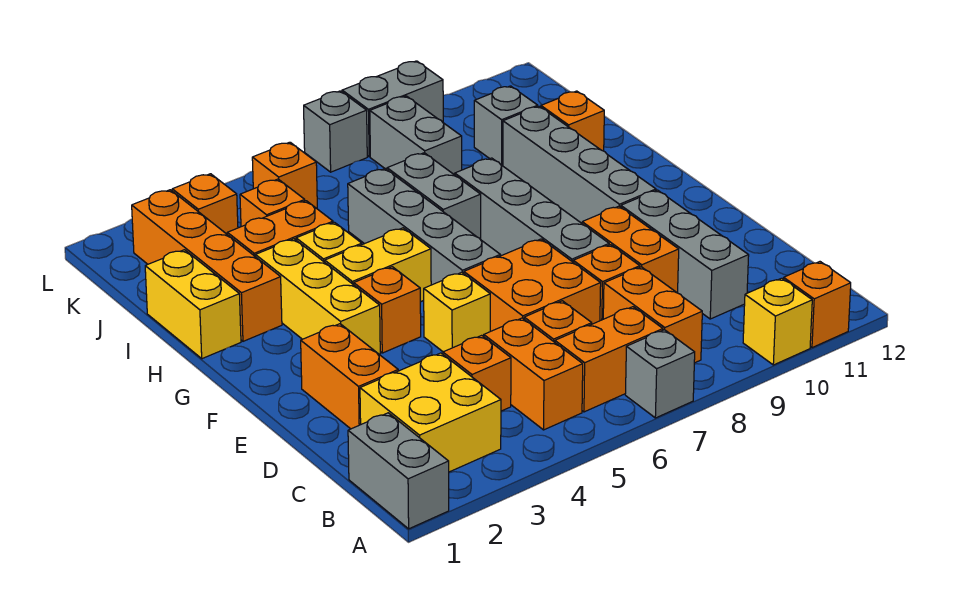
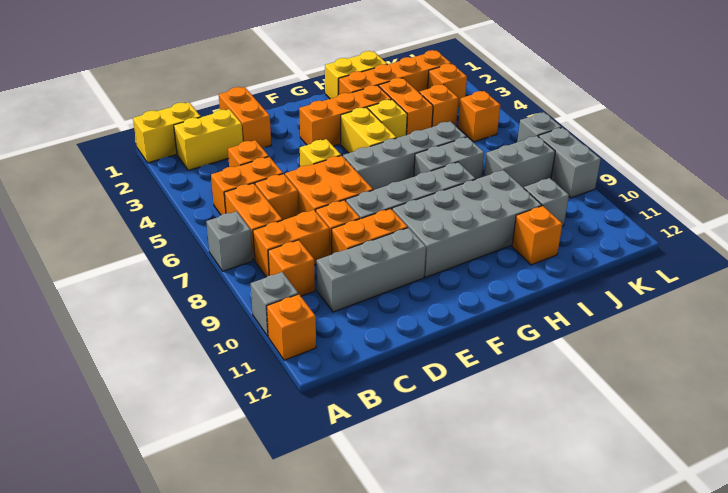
grey 1x2 brick [348,413,449,529] -> yellow 1x2 brick [133,102,200,163]
yellow 1x1 brick [743,278,812,365] -> grey 1x1 brick [251,272,298,336]
yellow 2x2 brick [360,353,501,472] -> yellow 1x2 brick [174,109,243,170]
orange 1x2 brick [301,324,398,429] -> orange 1x2 brick turned to [219,87,271,148]
yellow 1x3 brick [256,239,380,354] -> orange 1x3 brick [299,85,392,146]
orange 1x1 brick [354,267,421,353] -> orange 1x1 brick moved to [268,240,315,296]
grey 1x4 brick [503,106,656,223] -> grey 2x4 brick [392,170,542,277]

